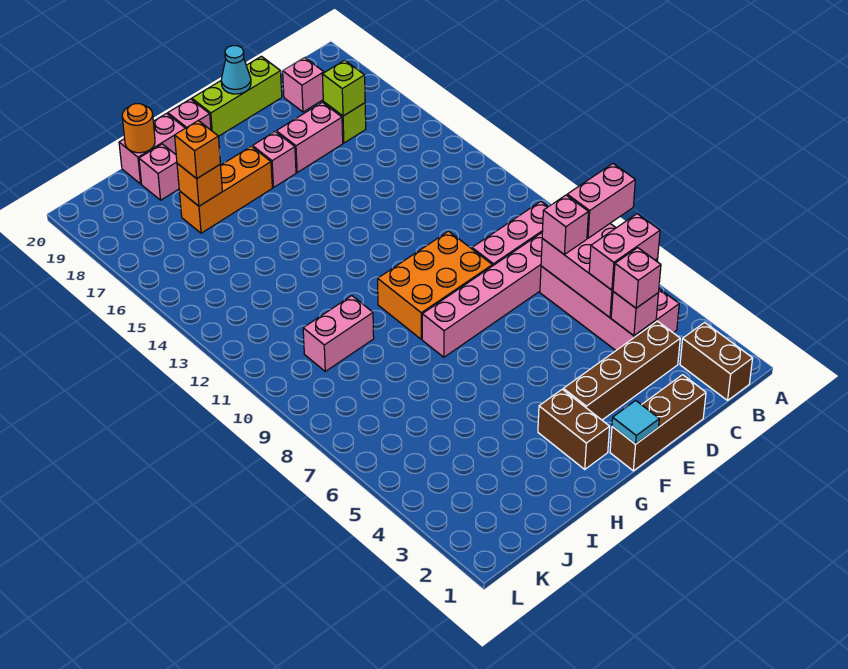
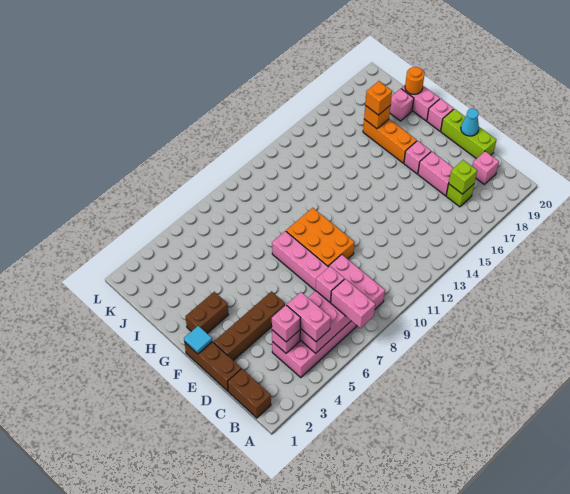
brown 1x2 brick [680,322,753,400] -> brown 1x2 brick turned to [228,369,271,418]
brown 1x4 brick [563,321,680,420] -> brown 1x4 brick turned to [214,291,285,360]
pink 1x2 brick [303,296,374,371] -> none

